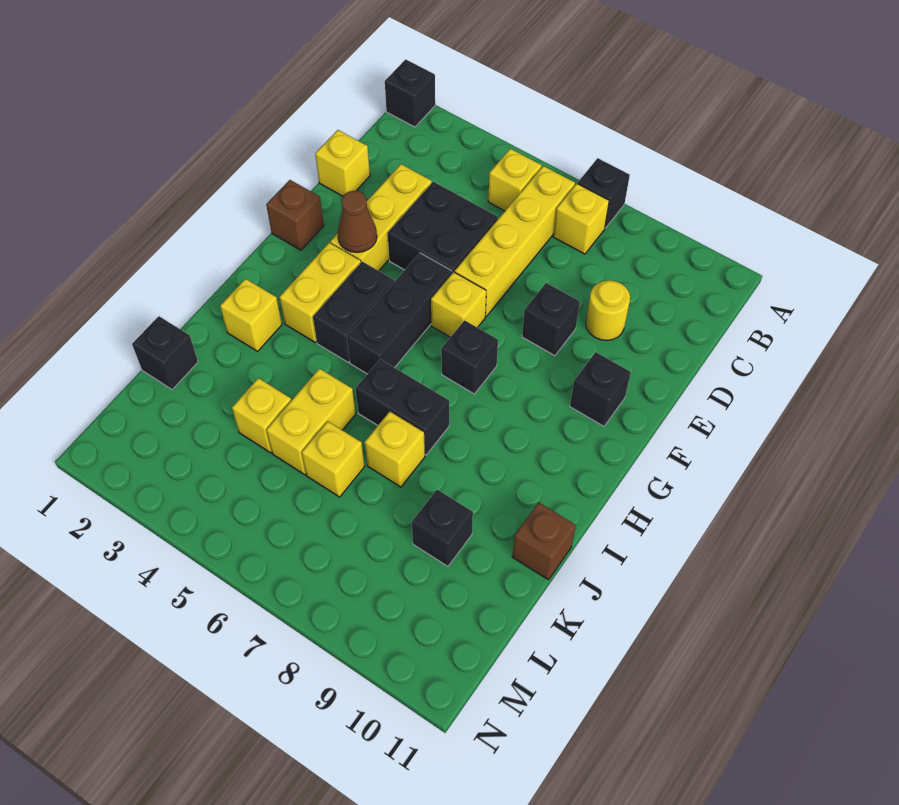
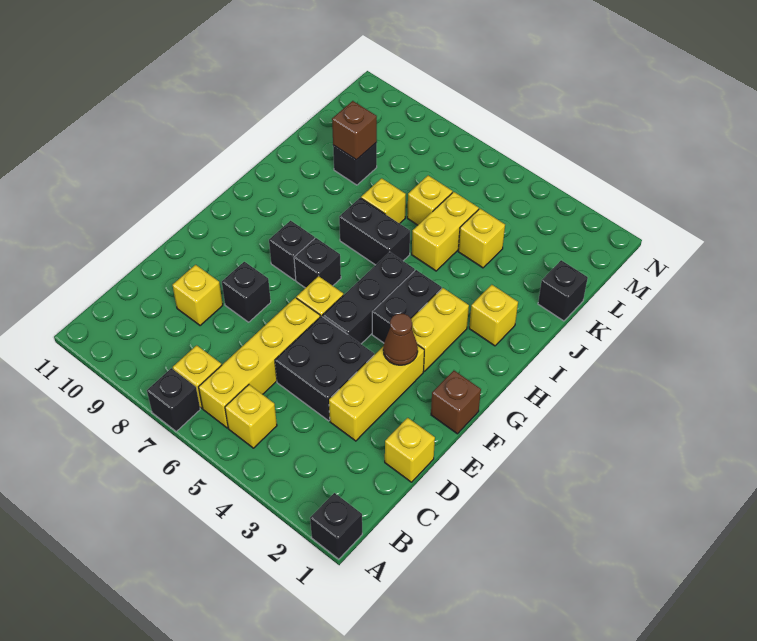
yellow 1x1 round brick [586,280,630,341] -> yellow 1x1 brick [173,265,223,326]
black 1x1 brick [570,352,631,426] -> black 1x1 brick moved to [269,221,315,280]
brown 1x1 brick [512,503,576,580] -> brown 1x1 brick moved to [332,101,377,160]

